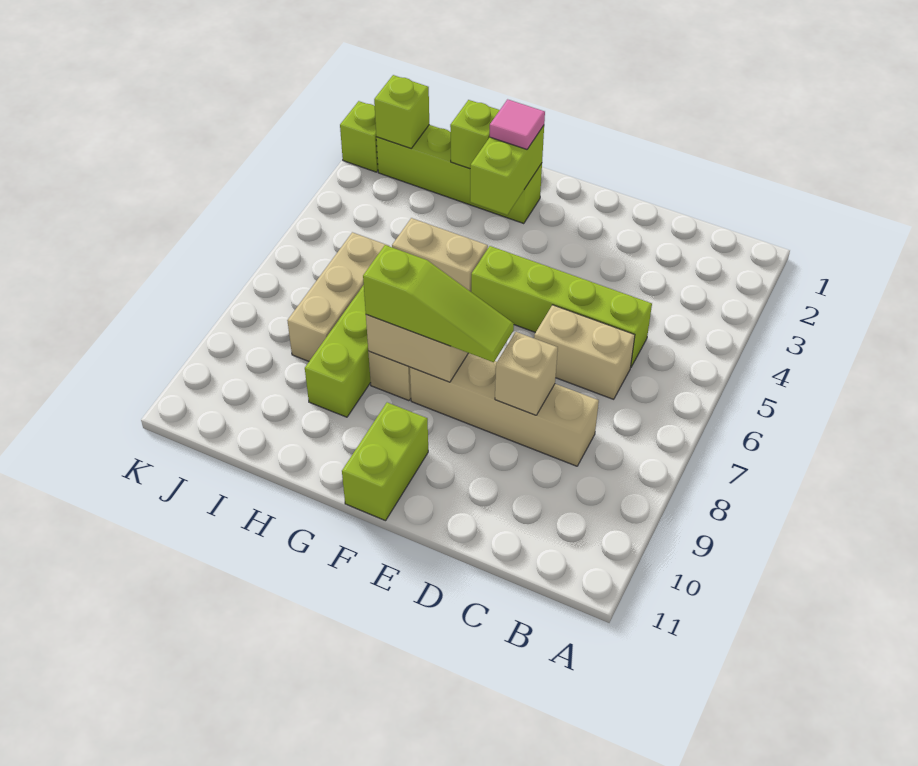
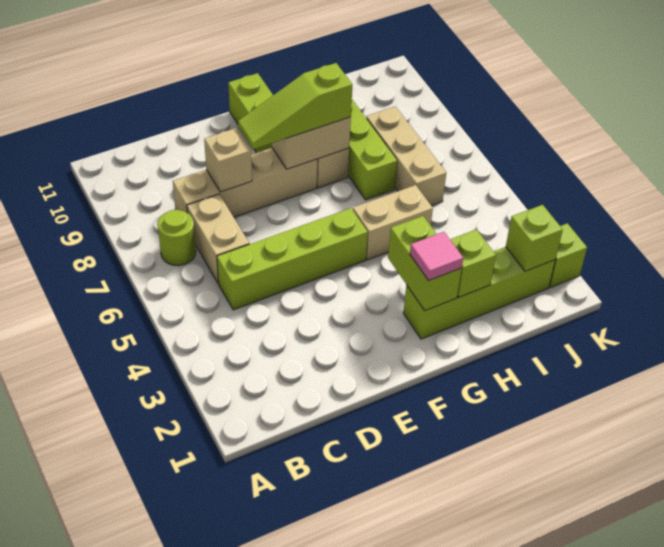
none -> lime 1x1 round brick [158,210,196,266]
tan 1x2 brick [534,305,635,399] -> tan 1x2 brick turned to [187,194,249,283]

